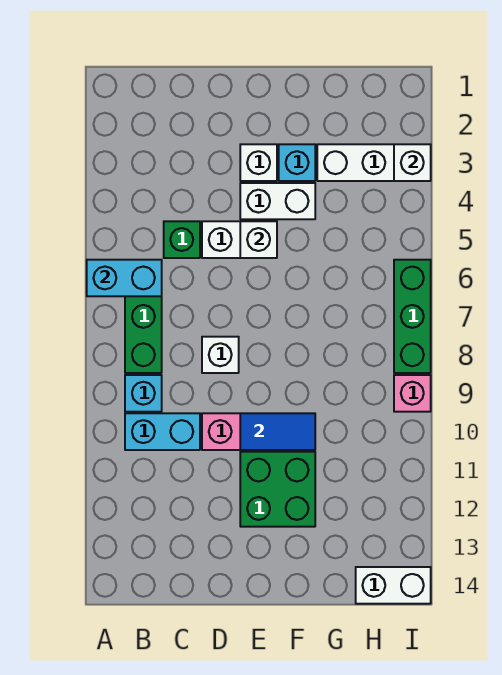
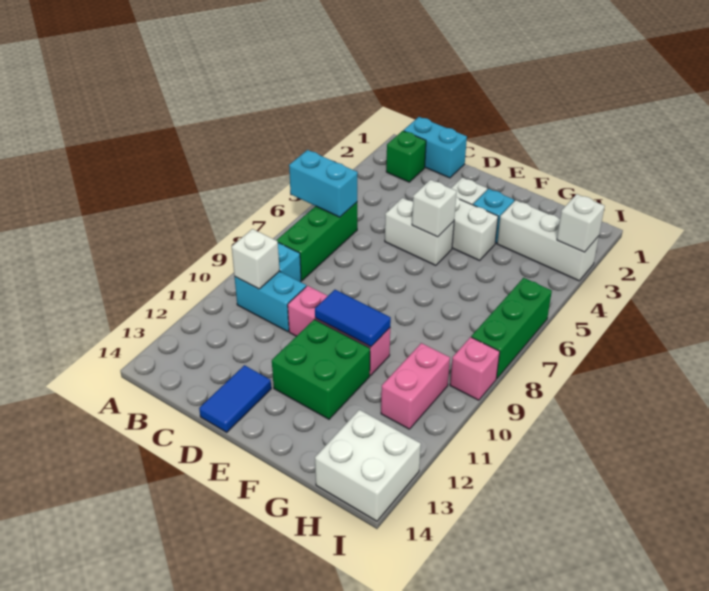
none -> cyan 1x2 brick [404,117,467,178]
green 1x1 brick [164,221,200,258] -> green 1x1 brick moved to [386,131,426,182]
white 1x1 brick [202,337,239,373] -> white 1x1 brick moved to [232,229,279,289]
none -> blue 1x2 tile [199,365,271,432]
none -> pink 1x2 brick [381,343,450,429]
white 1x2 brick [356,567,431,604] -> white 2x2 brick [315,410,421,521]

